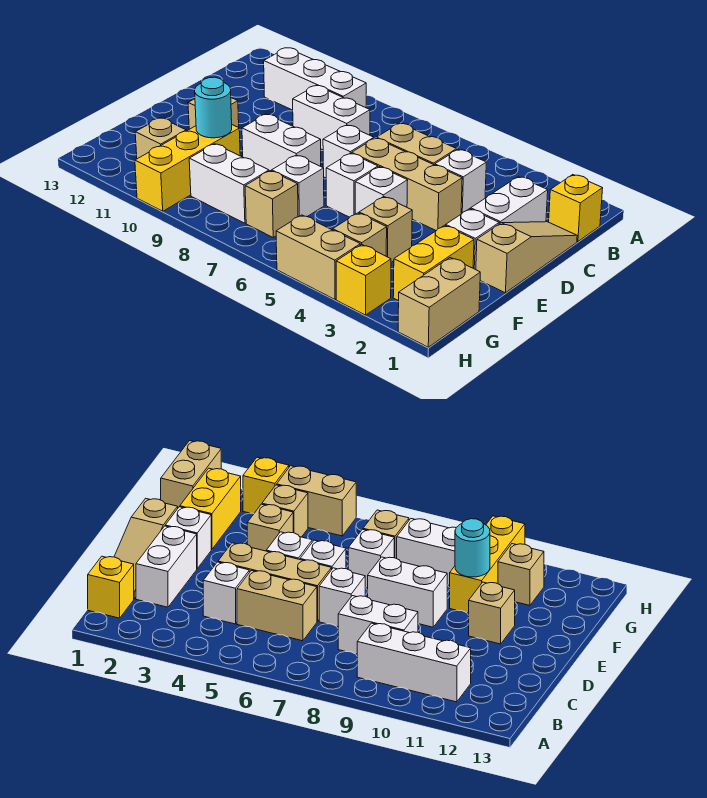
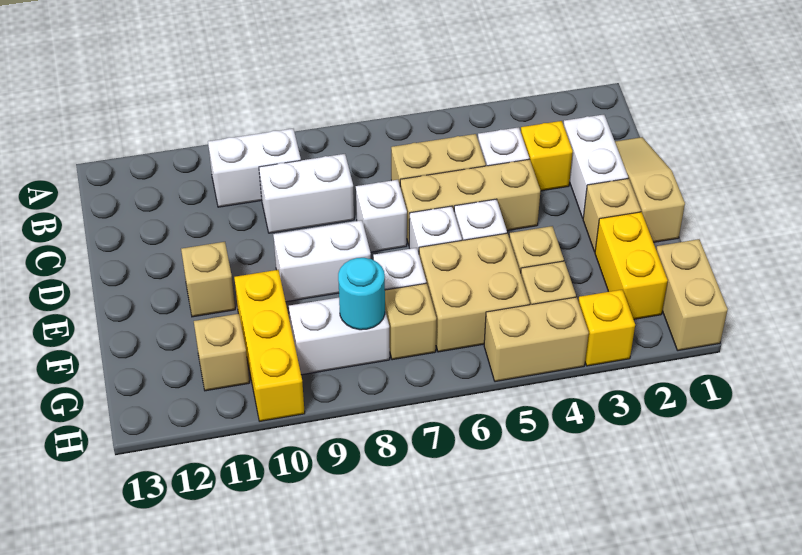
yellow 1x1 brick [549,175,603,242] -> yellow 1x1 brick moved to [521,121,573,191]
white 1x3 brick [264,48,366,110] -> white 1x2 brick [208,129,301,207]
white 1x1 brick [446,209,499,270] -> tan 1x1 brick [583,178,641,252]
none -> tan 2x2 brick [419,233,530,352]
cyan 1x1 round brick [195,77,232,138] -> cyan 1x1 round brick moved to [338,258,385,330]

